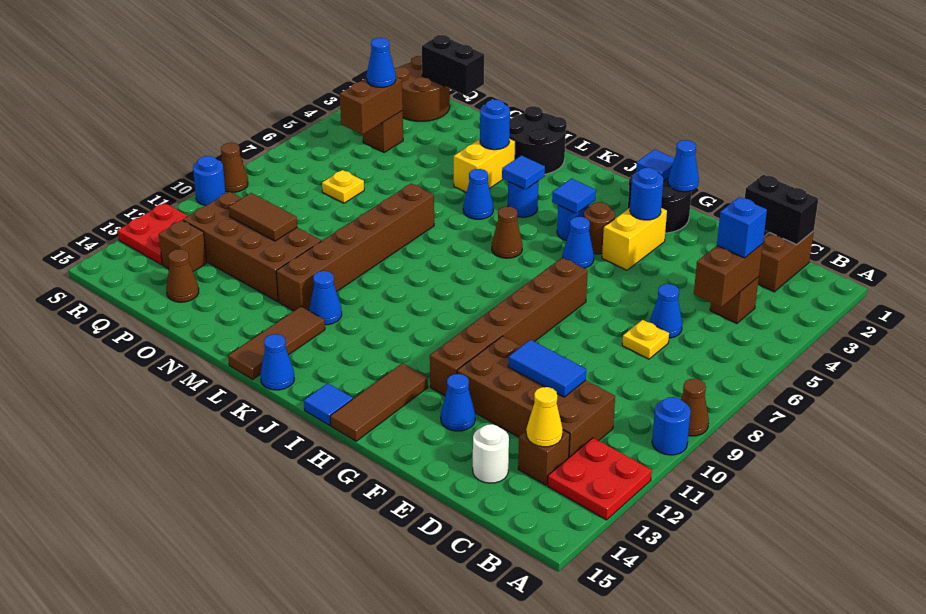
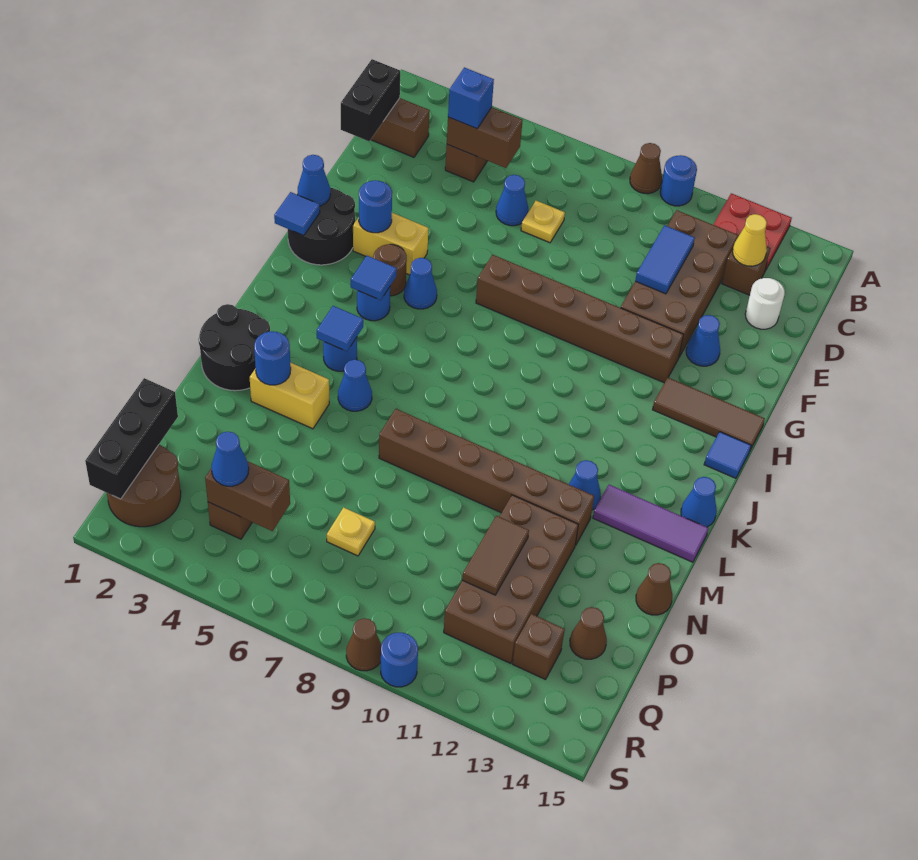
brown 1x1 cone [492,207,523,258] -> brown 1x1 cone moved to [636,563,672,615]
brown 1x3 tile [228,307,325,379] -> purple 1x3 tile [593,485,709,562]
black 1x2 brick [422,35,484,95] -> black 1x3 brick [85,378,178,499]
red 2x2 plate [118,203,188,265] -> none

